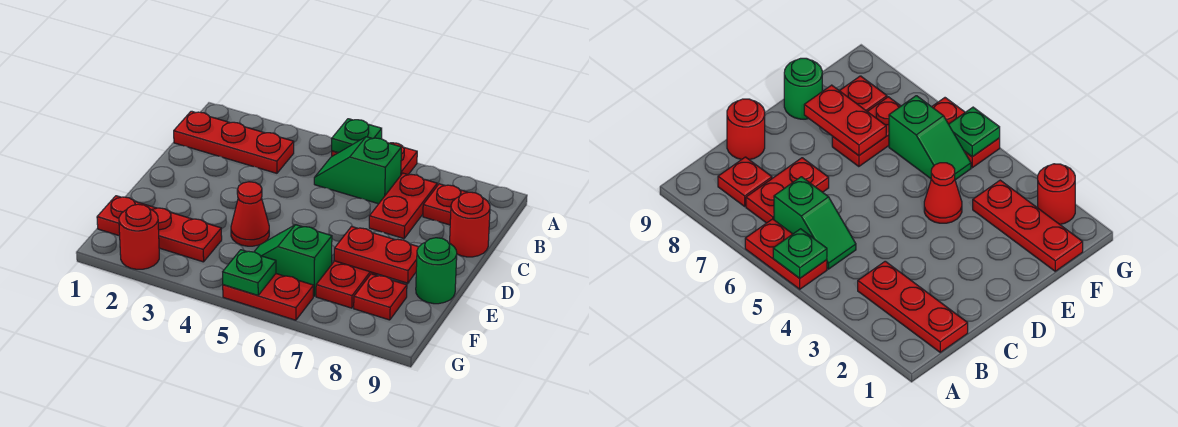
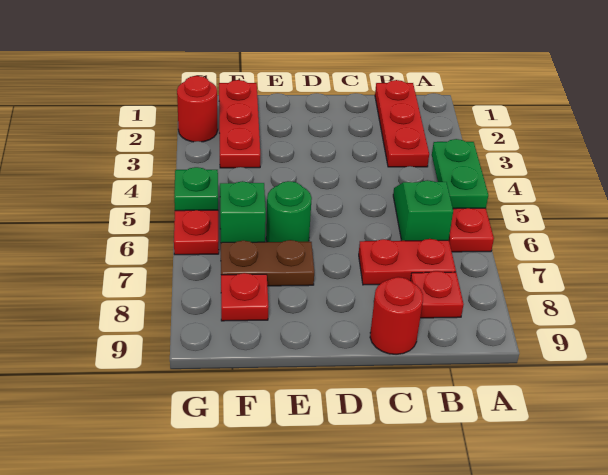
green 1x1 plate [332,119,382,153] -> green 1x2 plate [432,139,488,209]
red 1x1 cone [231,182,269,246] -> none
red 1x2 plate [316,261,377,308] -> brown 1x2 plate [221,240,314,286]
red 1x2 plate [334,227,418,283] -> none
green 1x1 round brick [416,238,457,304] -> green 1x1 round brick moved to [266,181,312,242]

